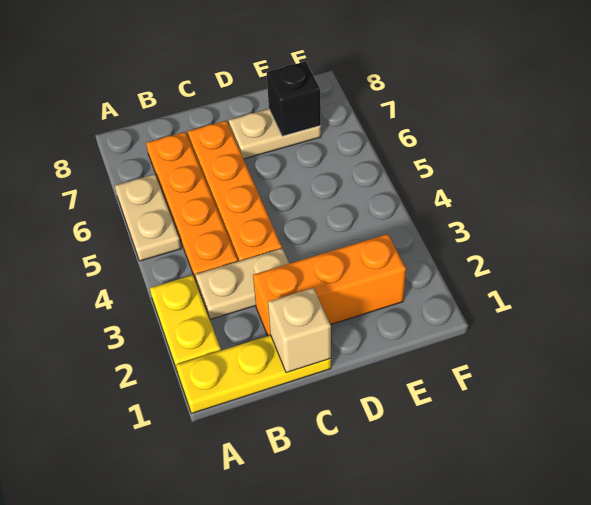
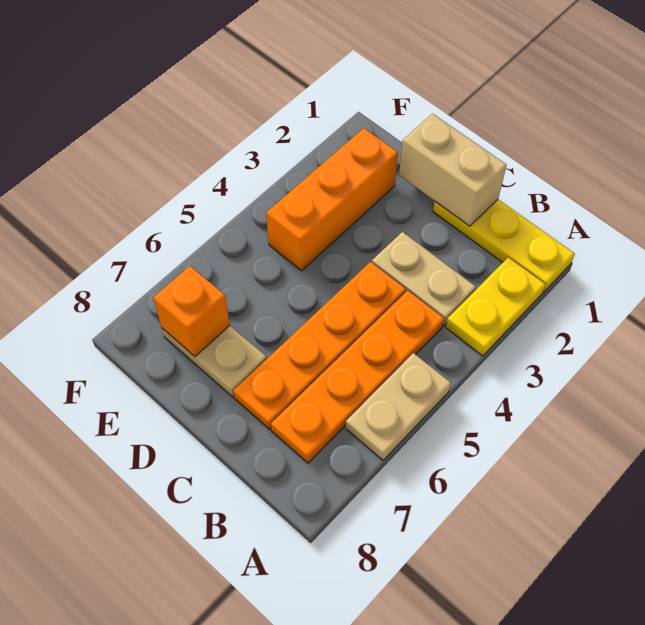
tan 1x1 brick [268,288,331,373] -> tan 1x2 brick [399,114,507,226]
orange 1x3 brick [253,234,406,336] -> orange 1x3 brick turned to [266,128,398,271]
black 1x1 brick [267,61,321,136] -> orange 1x1 brick [153,266,230,357]

